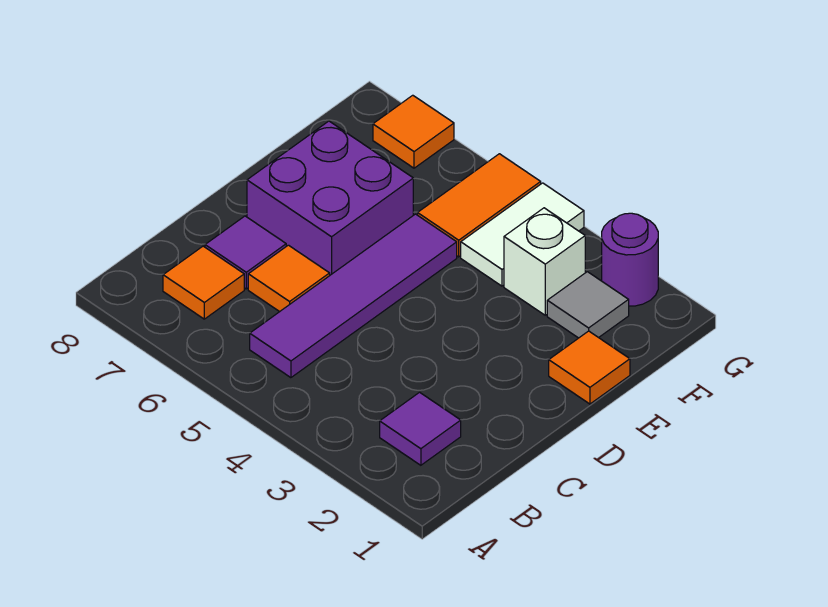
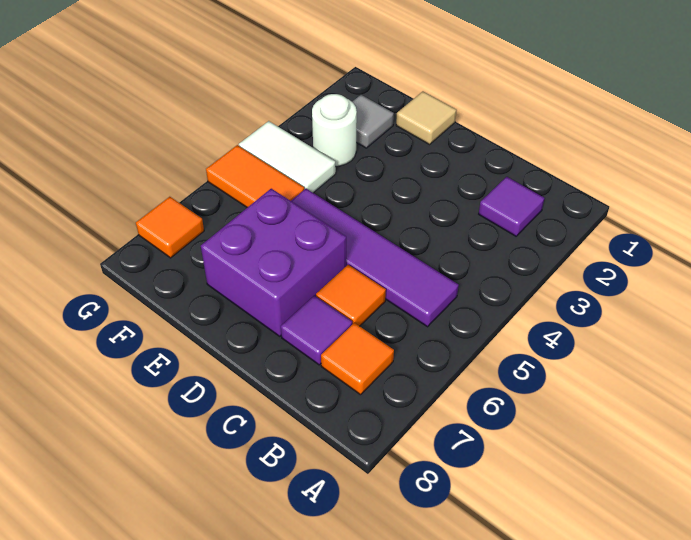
orange 1x1 tile [549,331,630,404] -> tan 1x1 tile [396,91,456,144]
white 1x1 brick [504,208,585,315] -> white 1x1 round brick [312,94,357,166]
purple 1x1 round brick [602,213,658,306] -> none

